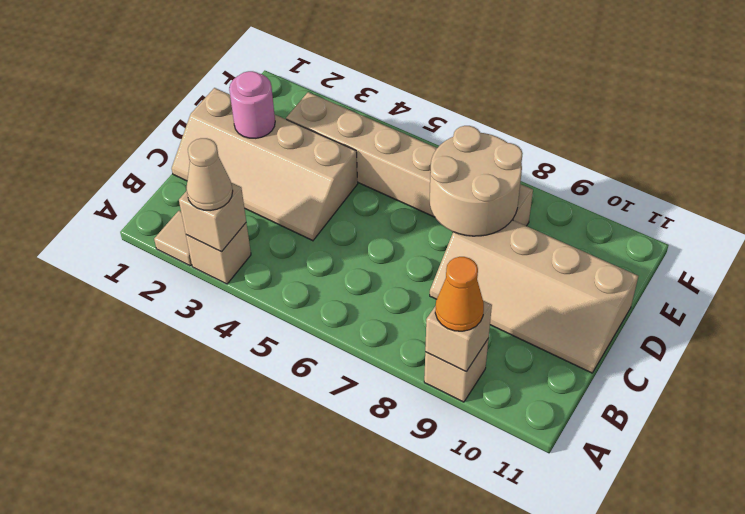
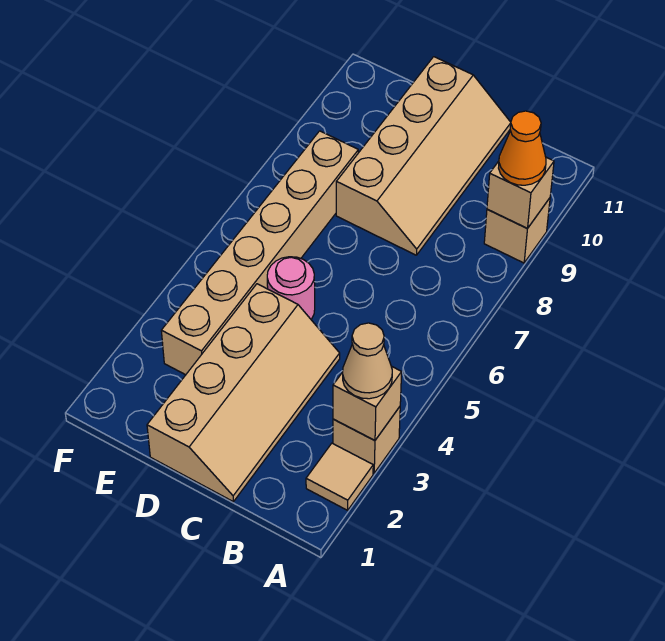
pink 1x1 round brick [229,71,275,138] -> pink 1x1 round brick moved to [267,257,315,319]
tan 2x2 round brick [430,126,523,236] -> none

